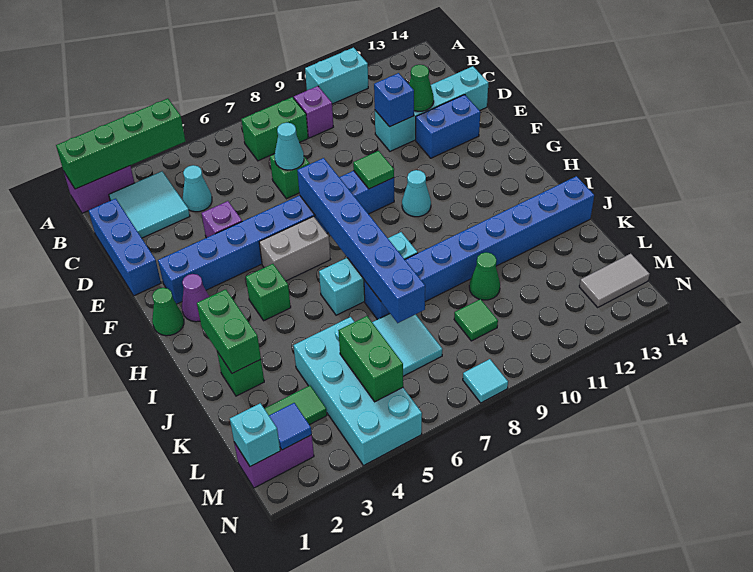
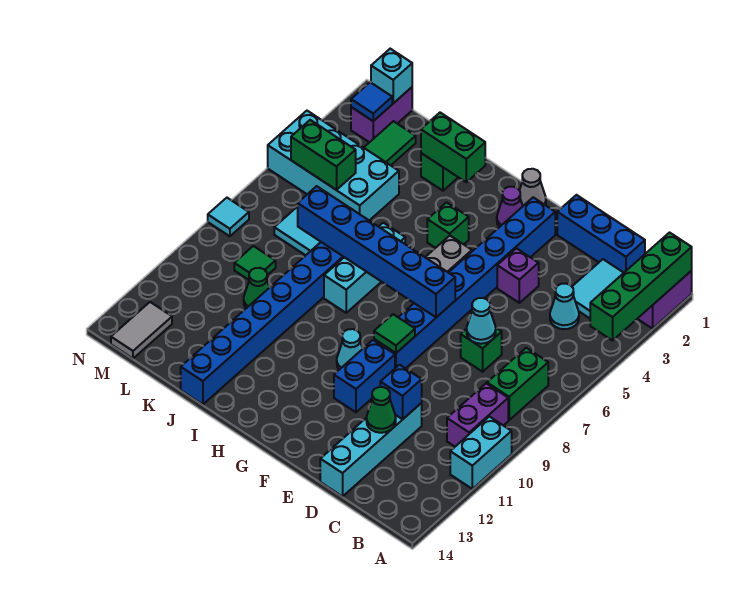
purple 1x1 brick [294,86,333,138] -> purple 1x2 brick [447,383,508,446]
blue 1x2 brick [416,95,480,158] -> blue 1x2 brick moved to [334,340,395,412]
green 1x1 cone [152,288,184,336] -> grey 1x1 cone [519,169,546,206]

